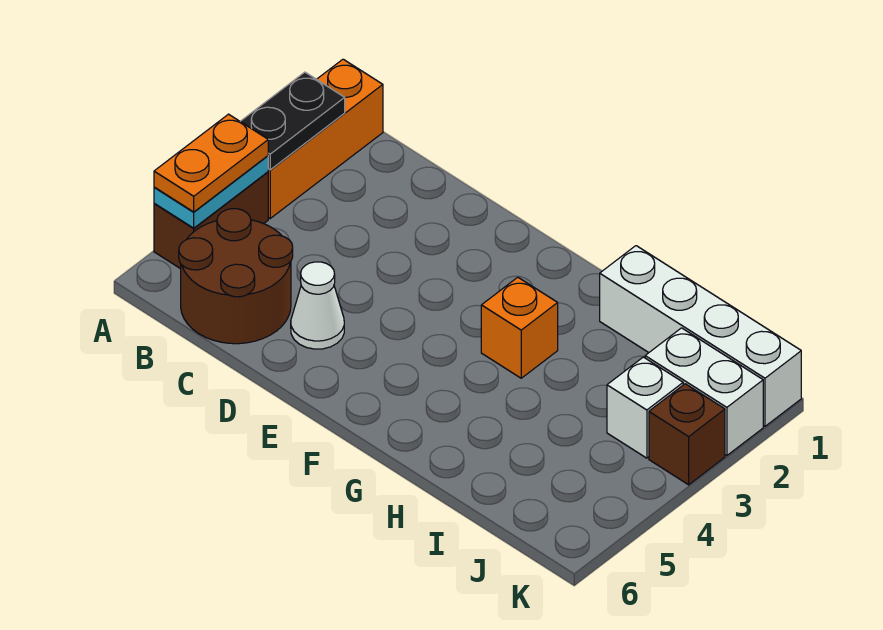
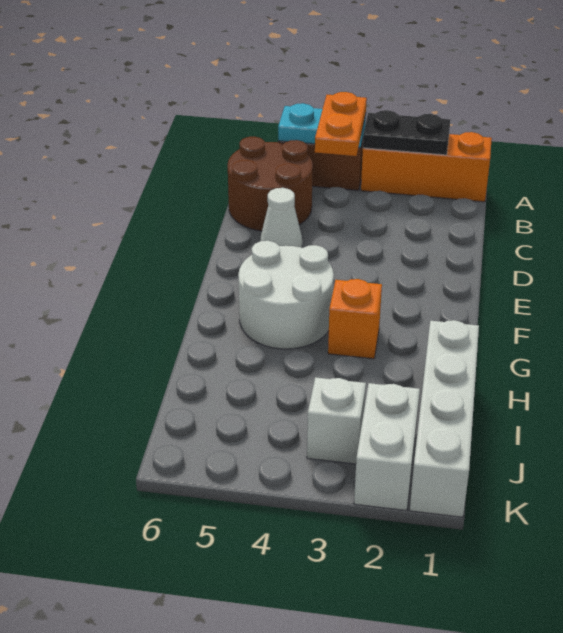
orange 1x2 plate [154,114,268,212] -> orange 1x2 plate turned to [315,92,367,156]
none -> white 2x2 round brick [238,241,334,349]
brown 1x1 brick [649,384,725,485] -> none

